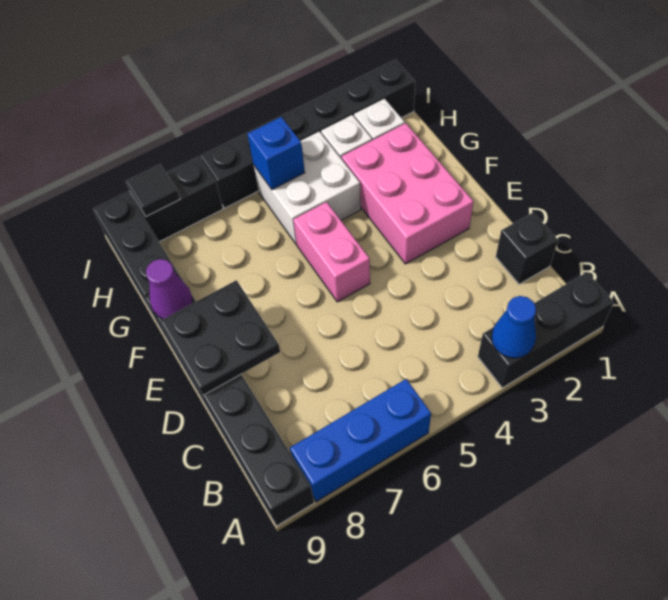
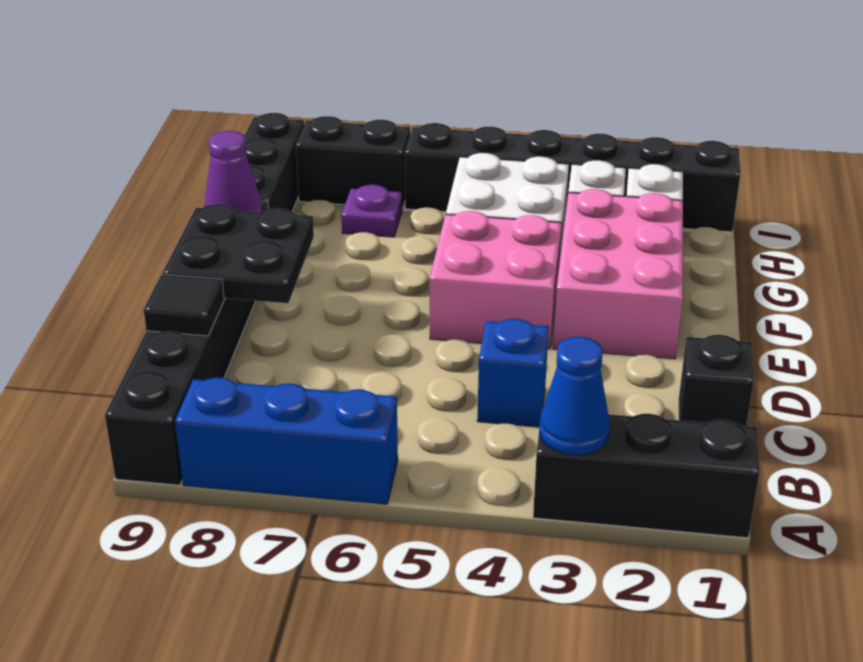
pink 1x2 brick [293,202,370,302] -> pink 2x2 brick [430,211,562,349]
blue 1x1 brick [248,117,305,189] -> blue 1x1 brick moved to [477,319,549,427]
none -> purple 1x1 plate [341,185,403,237]
black 1x1 tile [126,164,180,216] -> black 1x1 tile moved to [144,274,224,336]

